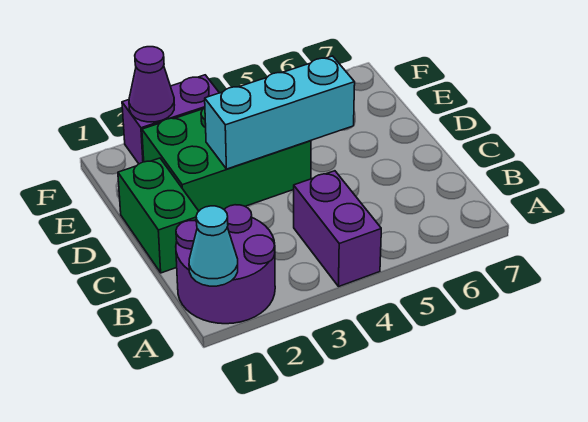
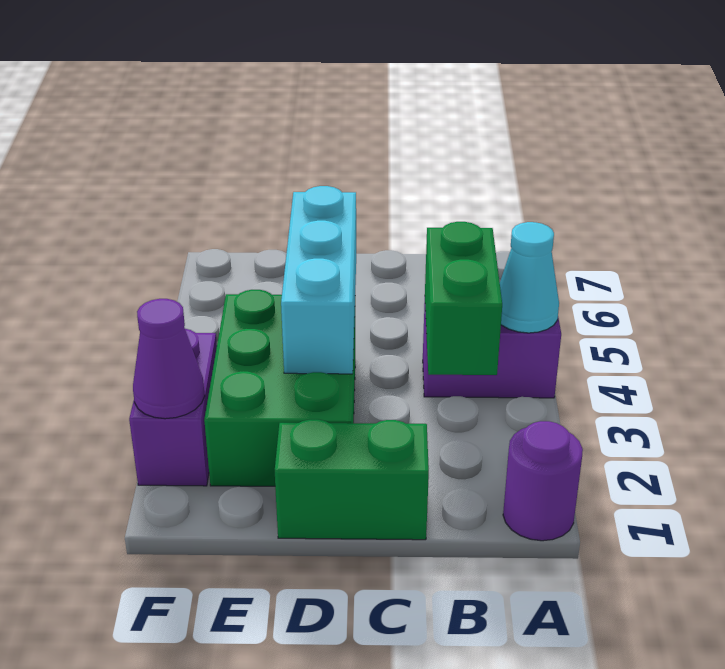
purple 2x2 round brick [176,205,275,324] -> purple 1x1 round brick [503,421,583,541]
cyan 1x1 cone [189,206,238,286] -> cyan 1x1 cone moved to [500,222,559,333]
none -> green 1x2 brick [425,222,502,375]

